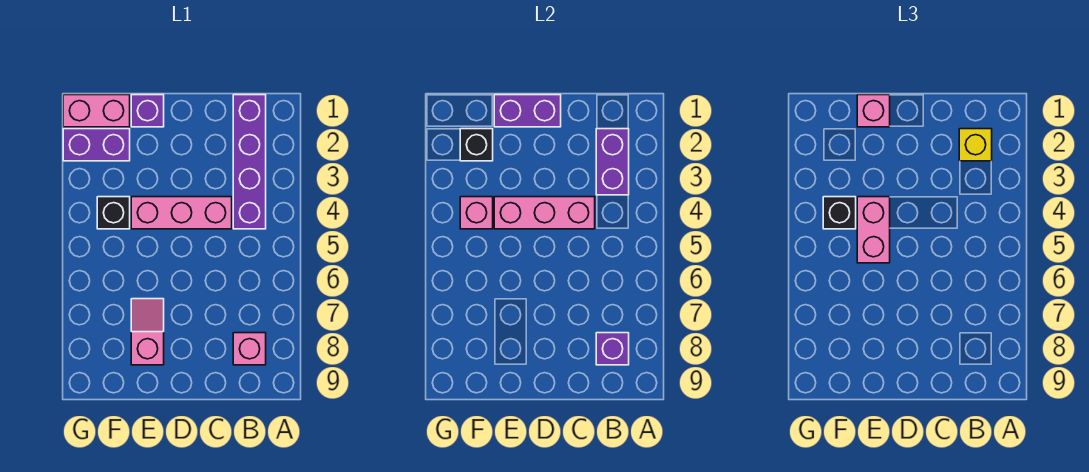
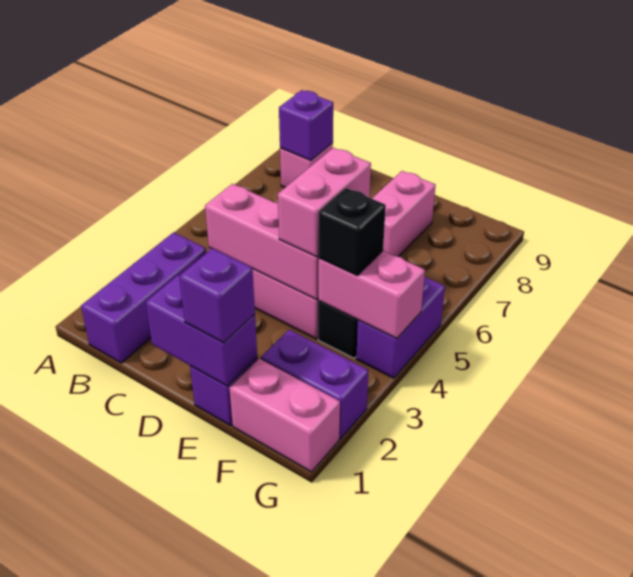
purple 1x4 brick [233,95,266,229] -> purple 1x3 brick [81,232,206,363]
purple 1x2 brick [596,129,629,195] -> purple 1x2 brick moved to [356,276,445,378]
yellow 1x1 brick [959,129,992,161] -> none
pink 1x1 brick [857,95,890,127] -> purple 1x1 brick [179,248,255,343]
pink 1x2 slope [131,299,164,365] -> pink 1x2 brick [372,171,436,257]
black 1x1 brick [460,129,493,161] -> none
pink 1x1 brick [460,197,493,229] -> pink 1x2 brick [318,251,425,339]

